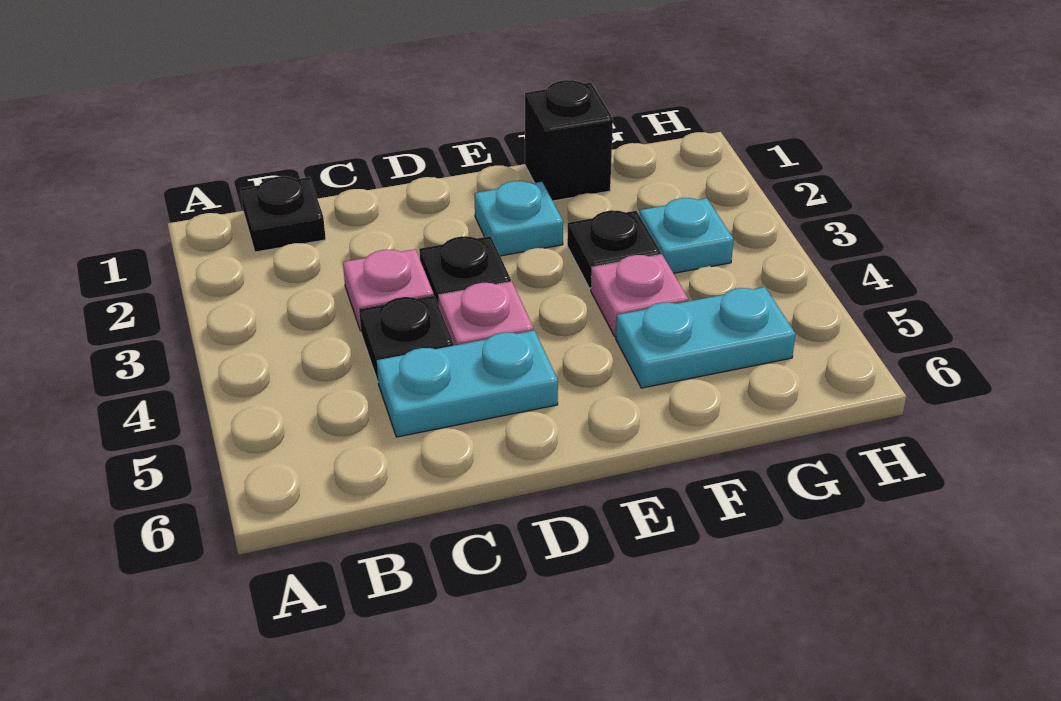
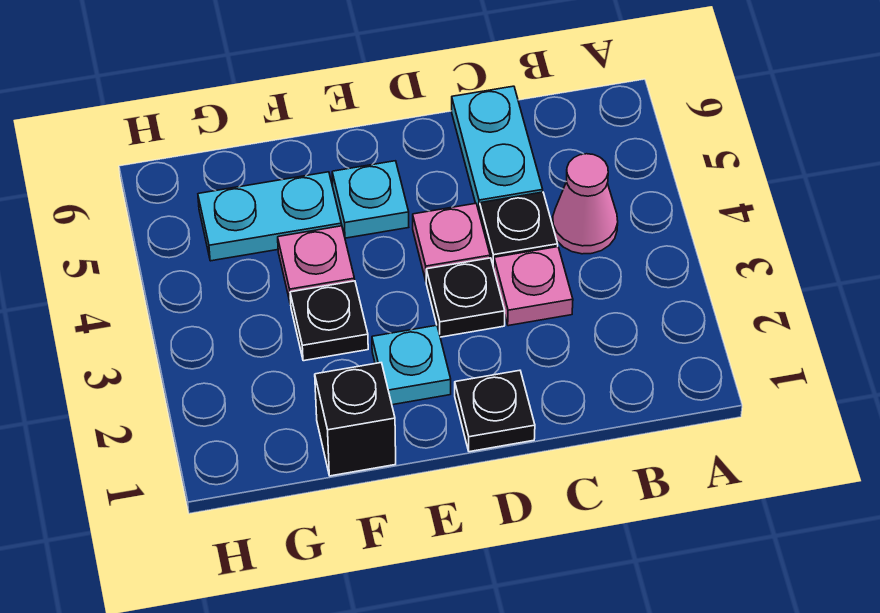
black 1x1 plate [240,176,326,252] -> black 1x1 plate moved to [455,370,535,452]
none -> pink 1x1 cone [552,154,618,254]
cyan 1x2 plate [377,330,558,437] -> cyan 1x2 plate turned to [452,86,543,214]
cyan 1x1 plate [639,198,734,273] -> cyan 1x1 plate moved to [332,161,409,238]

